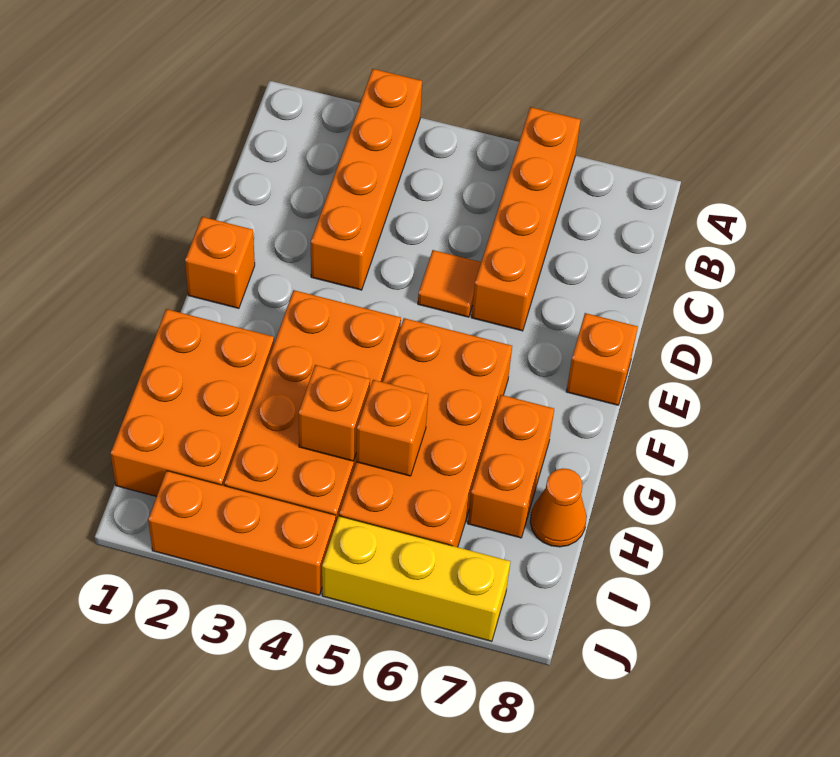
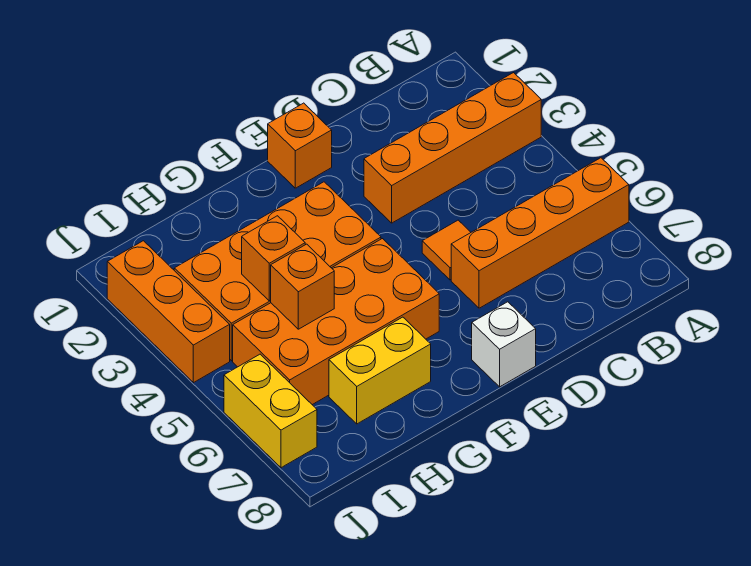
orange 1x1 brick [566,313,638,405] -> white 1x1 brick [472,302,536,387]
orange 2x3 brick [111,309,274,497] -> none
orange 1x2 brick [468,395,554,538] -> yellow 1x2 brick [329,317,431,424]
orange 1x1 cone [530,468,587,547] -> none
yellow 1x3 brick [322,516,510,641] -> yellow 1x2 brick [224,354,317,468]

